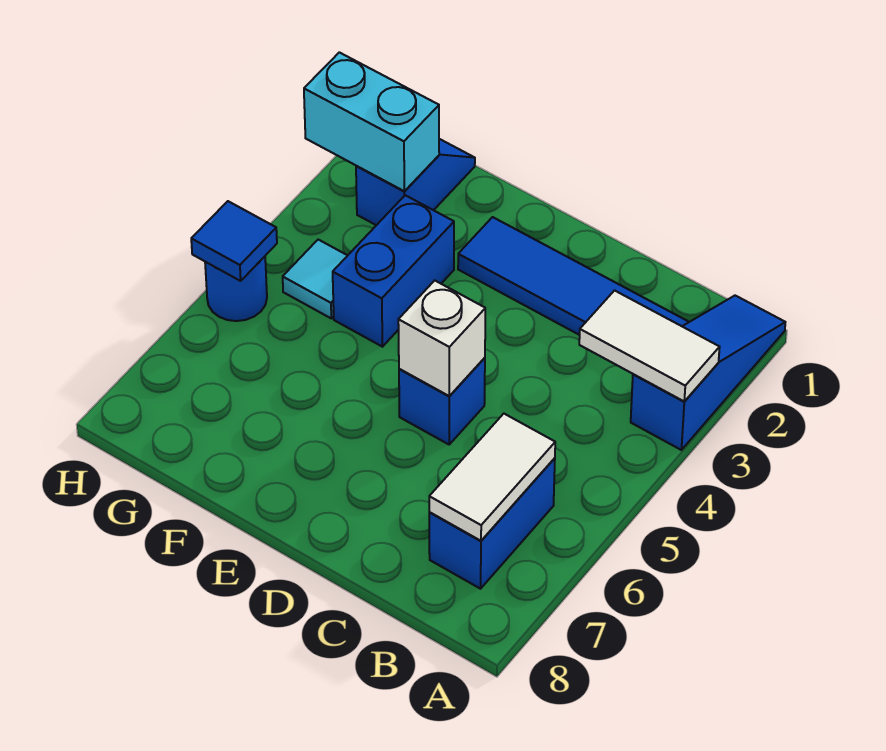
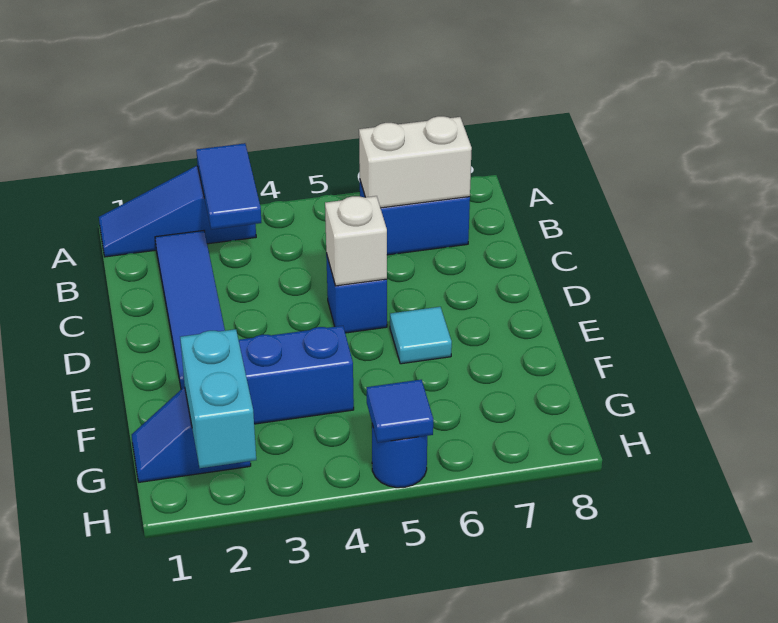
white 1x2 tile [579,291,720,402] -> blue 1x2 tile [196,143,261,229]
white 1x2 tile [429,414,555,541] -> white 1x2 brick [359,116,472,208]
cyan 1x1 tile [283,240,348,318] -> cyan 1x1 tile moved to [390,307,452,364]

